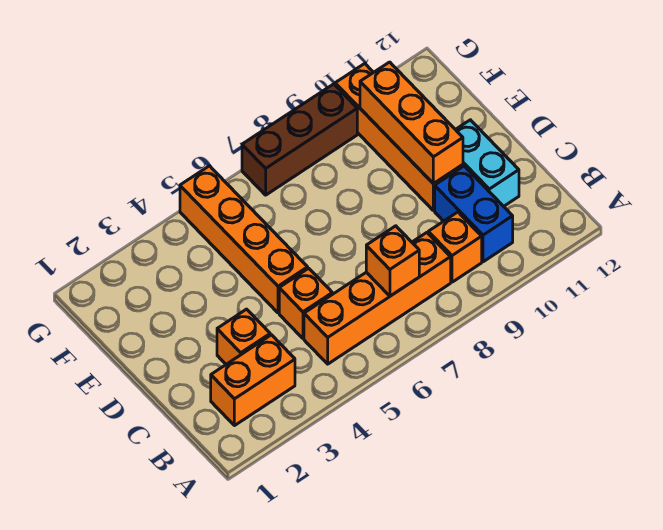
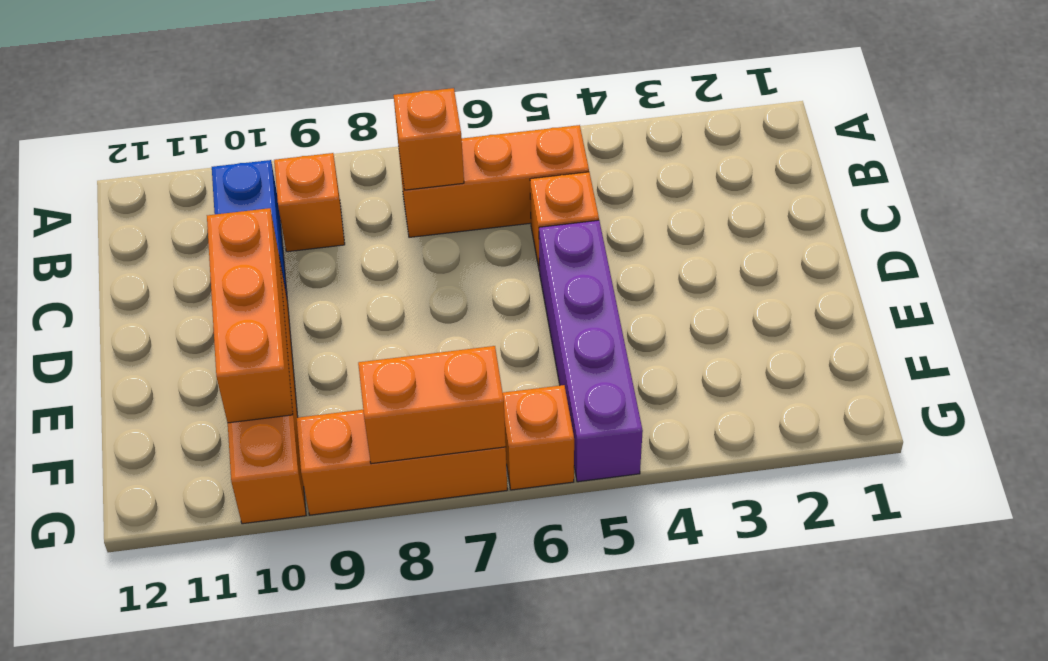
orange 1x2 brick [211,335,295,426] -> orange 1x2 brick moved to [358,346,506,464]
orange 1x4 brick [304,233,451,364] -> orange 1x3 brick [399,125,589,237]
orange 1x1 brick [217,309,270,364] -> orange 1x1 brick moved to [503,385,574,490]
cyan 1x2 brick [456,120,519,206] -> none
orange 1x4 brick [180,166,308,313] -> purple 1x4 brick [539,220,643,482]
brown 1x3 brick [242,84,357,195] -> orange 1x3 brick [296,410,507,515]

